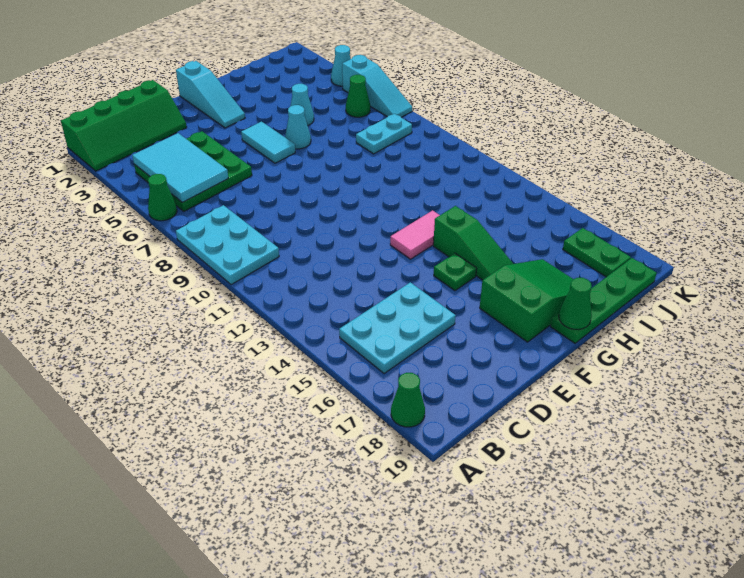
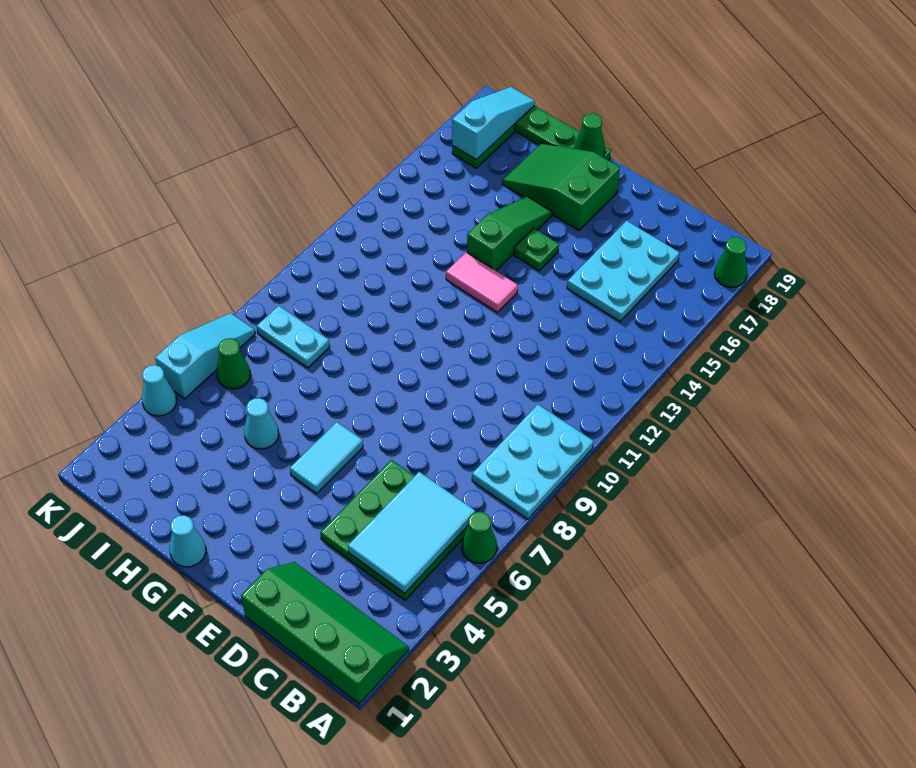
cyan 2x3 plate [339,282,456,374] -> cyan 2x3 plate turned to [567,221,679,321]
cyan 1x3 slope [176,61,245,128] -> cyan 1x3 slope moved to [452,87,535,160]
cyan 1x1 cone [285,105,311,149] -> cyan 1x1 cone moved to [170,515,206,567]

